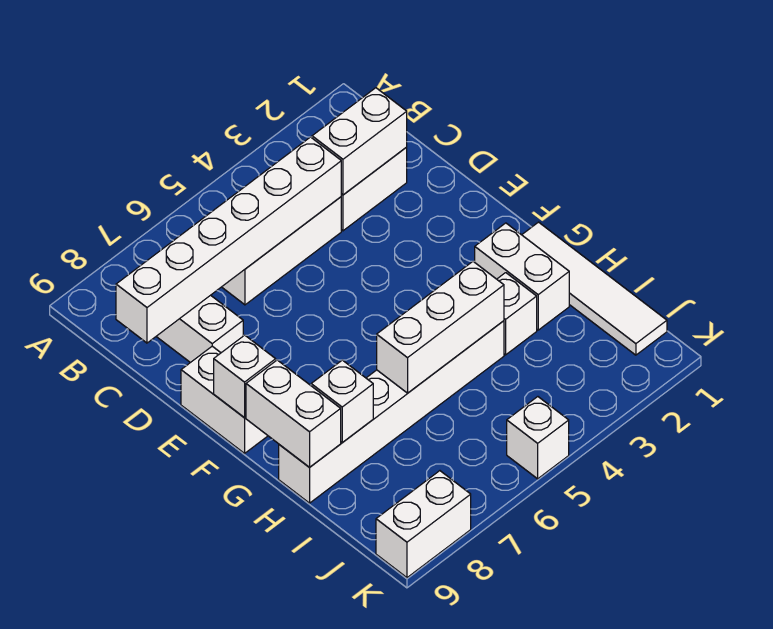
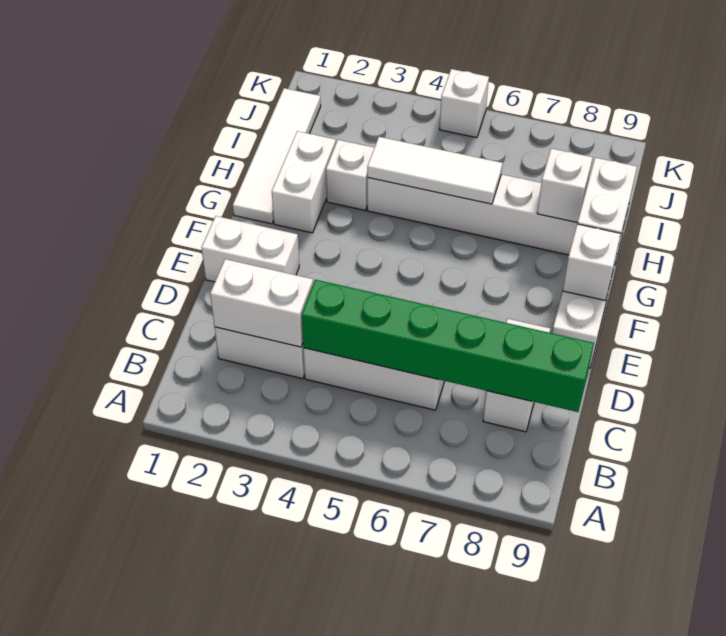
white 1x6 brick [116,137,341,343] -> green 1x6 brick [302,280,594,412]
white 1x3 brick [377,261,504,393] -> white 1x3 tile [367,137,503,204]
white 1x2 brick [376,471,471,578] -> white 1x2 brick moved to [201,216,299,282]

